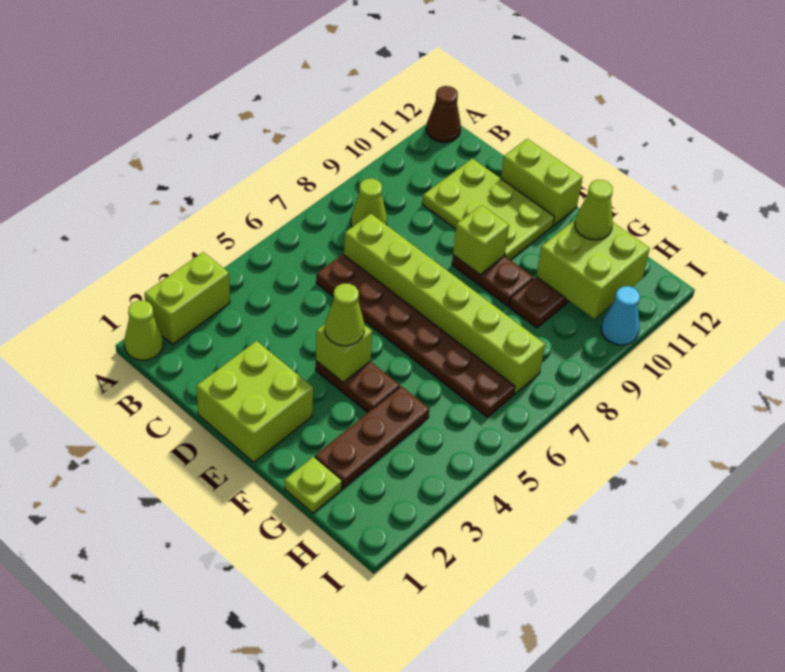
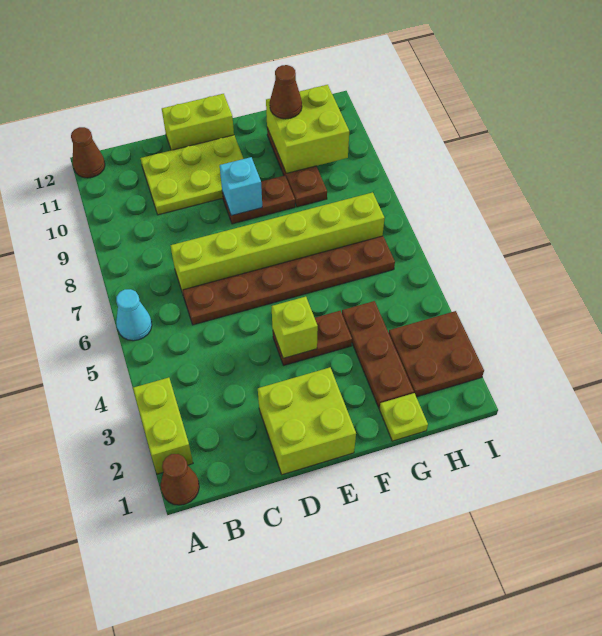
lime 1x1 cone [124,300,163,360] -> brown 1x1 cone [161,454,199,505]
lime 1x1 cone [351,179,387,227] -> none
lime 1x1 cone [325,284,364,346] -> none
lime 1x1 brick [453,205,509,274] -> cyan 1x1 brick [220,157,262,216]
lime 1x1 cone [575,180,613,240] -> brown 1x1 cone [270,65,302,119]
none -> brown 2x2 plate [389,311,484,397]
cyan 1x1 cone [601,286,640,345] -> cyan 1x1 cone moved to [116,289,152,341]

